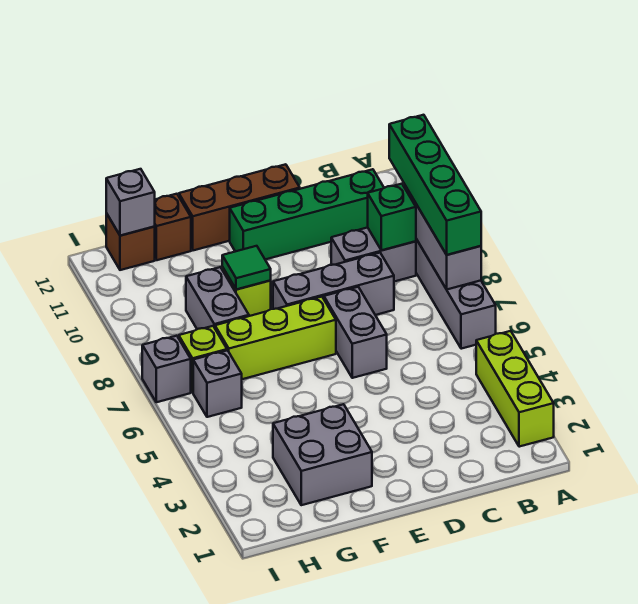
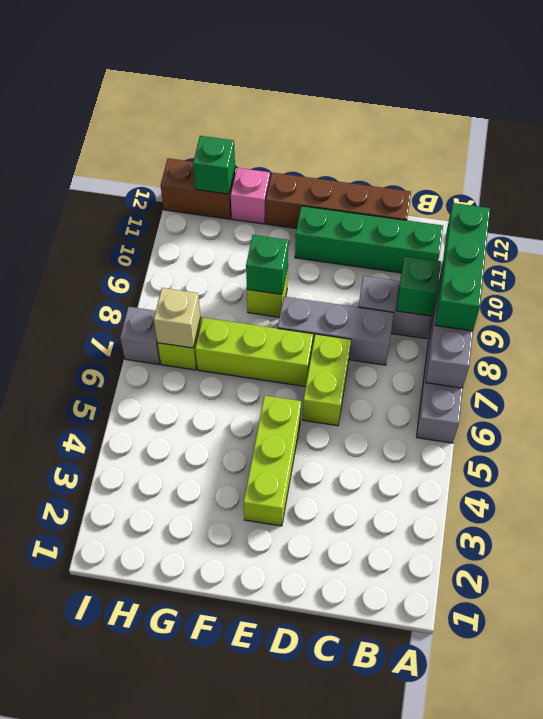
lime 1x3 brick [476,331,554,447] -> lime 1x3 brick moved to [244,396,301,526]
green 1x4 brick [389,115,481,255] -> green 1x3 brick [435,203,490,331]
grey 1x2 brick [324,287,387,378] -> lime 1x2 brick [302,334,351,426]
brown 1x3 brick [179,164,300,250] -> brown 1x4 brick [266,173,411,229]
grey 2x2 brick [273,404,372,505] -> none
green 1x1 tile [222,246,271,290] -> green 1x1 brick [246,235,288,294]
grey 1x2 brick [186,267,249,329] -> none
brown 1x1 brick [154,194,191,260] -> pink 1x1 brick [231,168,270,224]
grey 1x1 brick [193,350,242,417] -> none
none -> tan 1x1 brick [154,288,201,348]
brown 1x1 brick [106,213,155,270] -> brown 1x2 brick [161,158,235,219]
grey 1x1 brick [106,169,155,236] -> green 1x1 brick [193,136,235,194]

